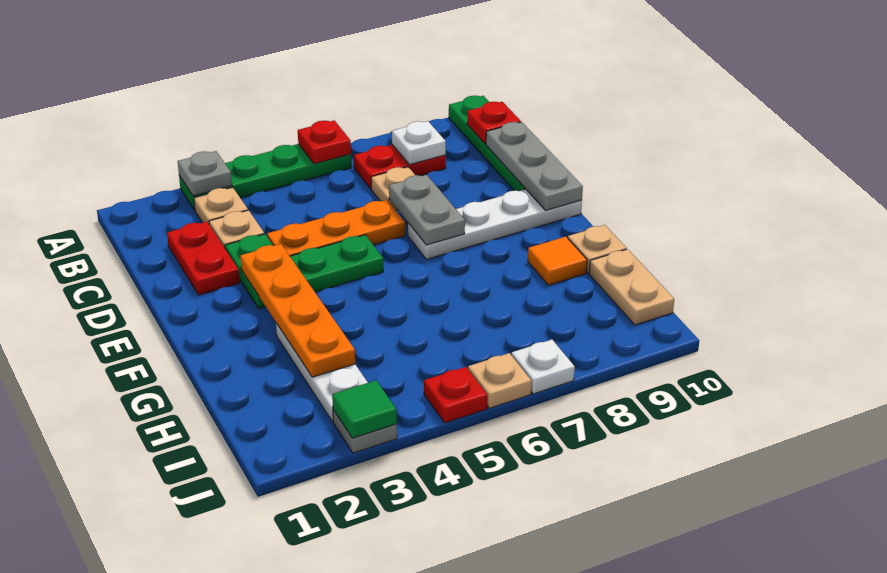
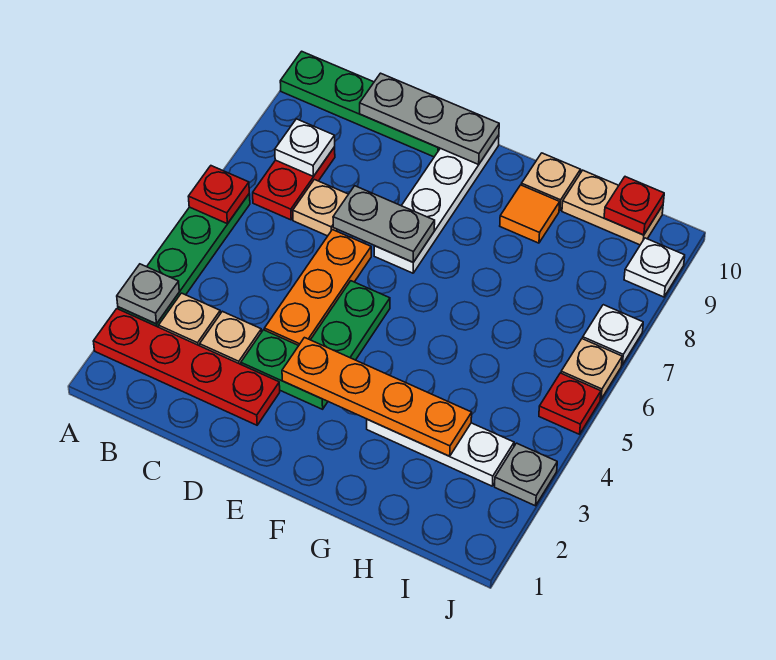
red 1x1 plate [467,102,521,144] -> red 1x1 plate moved to [604,177,664,235]
red 1x2 plate [167,222,240,295] -> red 1x4 plate [93,309,280,425]
green 1x1 tile [332,380,397,438] -> none
none -> white 1x1 plate [624,238,685,297]

